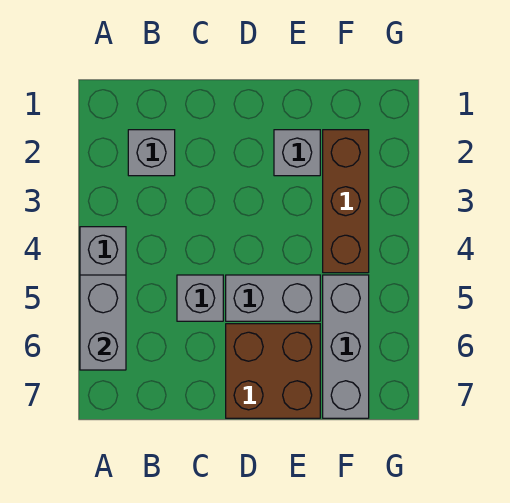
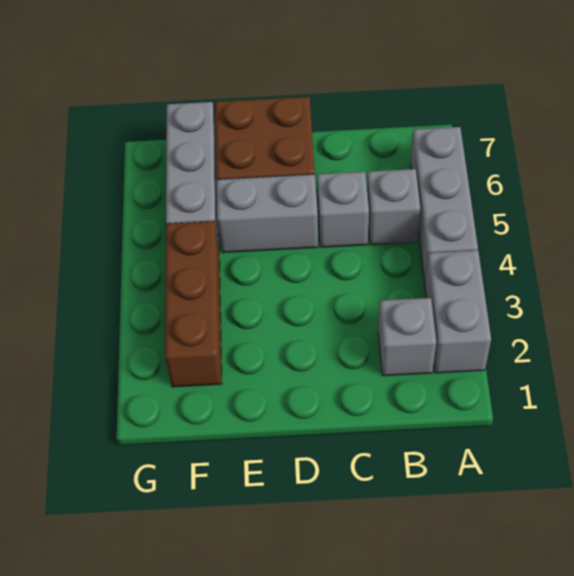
grey 1x2 brick [80,275,126,370] -> grey 1x2 brick moved to [425,250,491,373]
grey 1x1 brick [274,130,320,176] -> grey 1x1 brick moved to [367,169,420,245]

